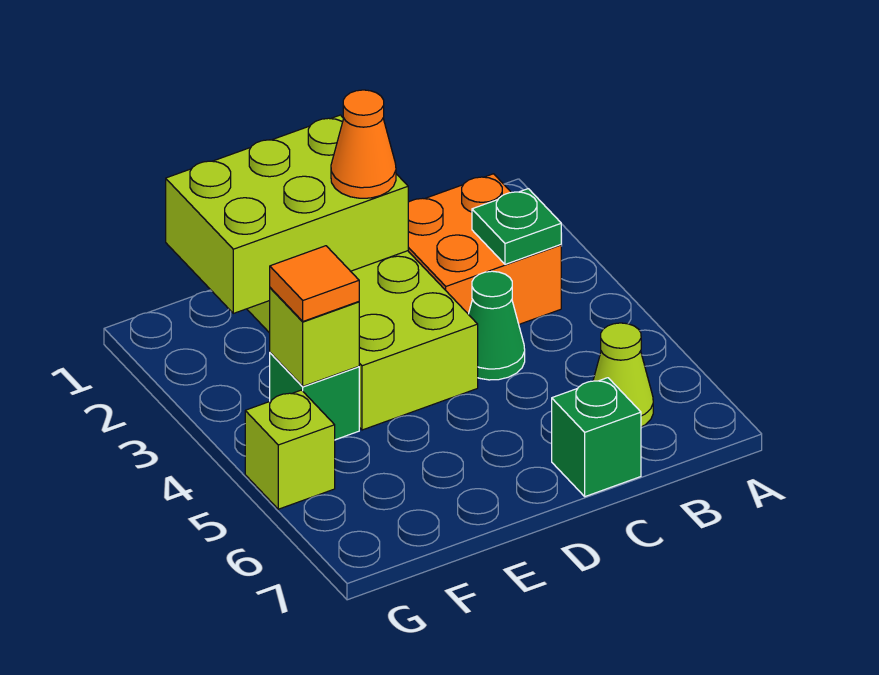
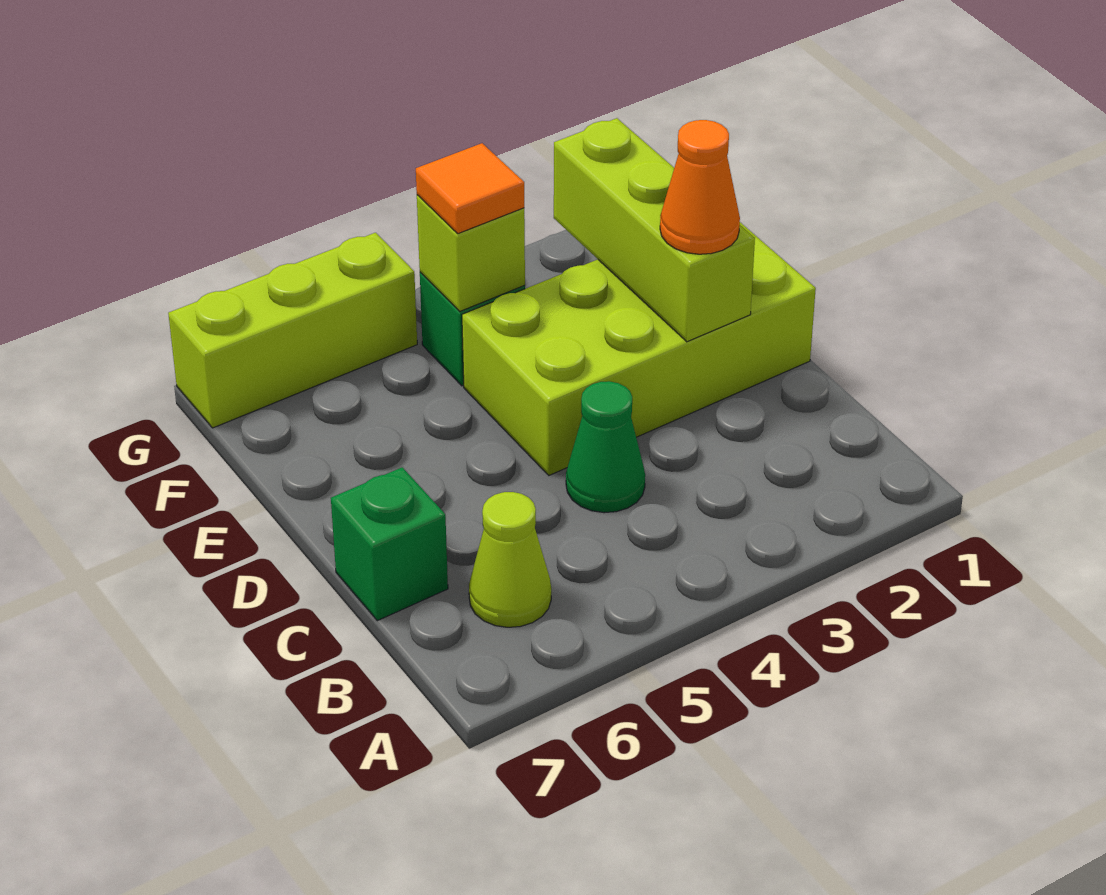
orange 2x2 brick [408,174,561,324] -> none
green 1x1 plate [472,189,561,264] -> none
lime 2x3 brick [166,115,408,313] -> lime 1x3 brick [554,118,755,342]
lime 1x1 brick [245,390,335,509] -> lime 1x3 brick [168,233,417,428]

